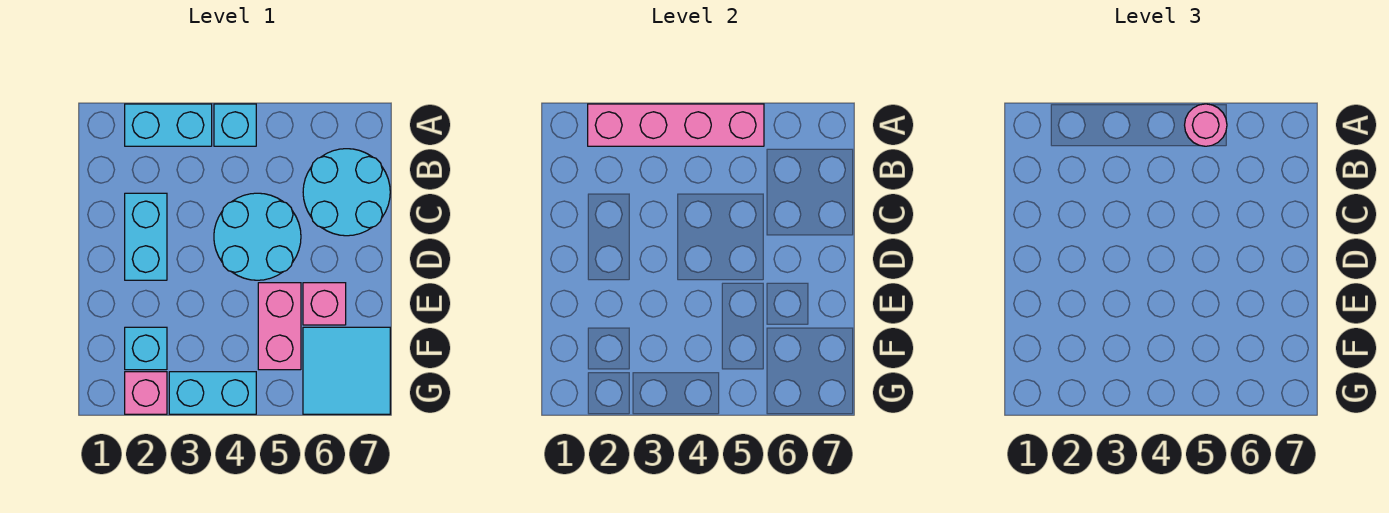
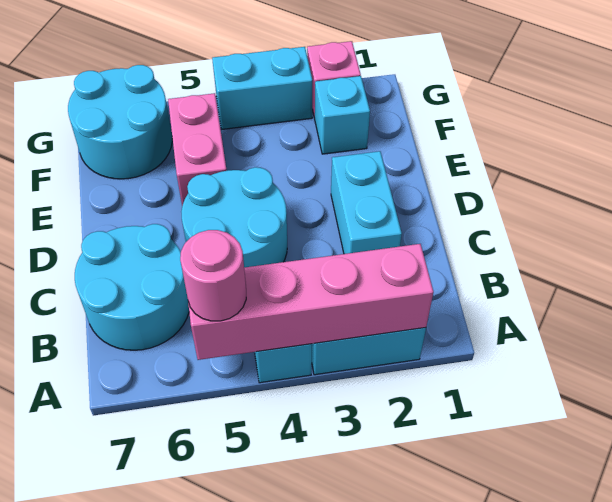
pink 1x1 brick [303,283,346,325] -> none
cyan 2x2 tile [303,327,390,414] -> cyan 2x2 round brick [68,65,172,179]

